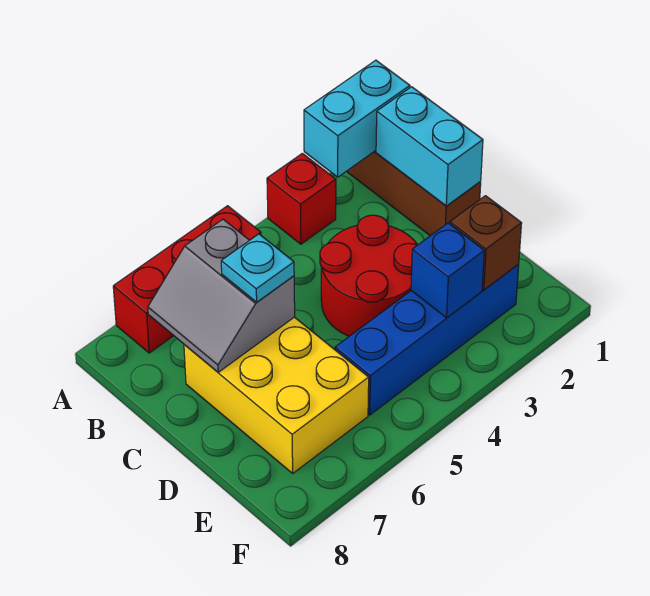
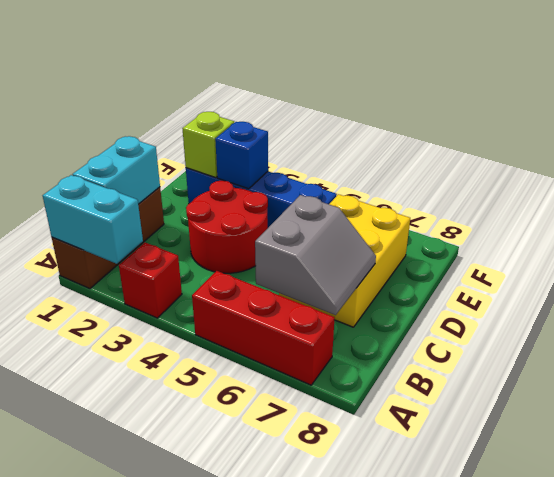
cyan 1x1 plate [221,234,294,302] -> none
brown 1x1 brick [450,196,522,290] -> lime 1x1 brick [182,112,234,178]

